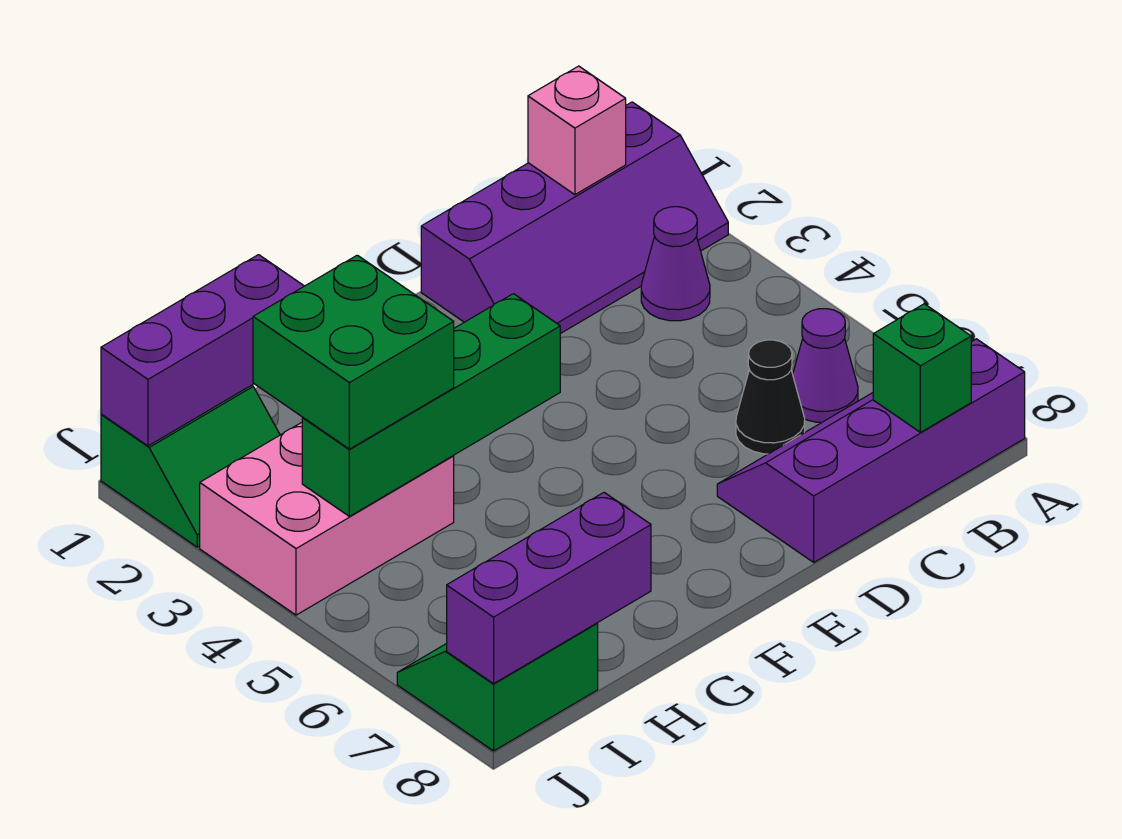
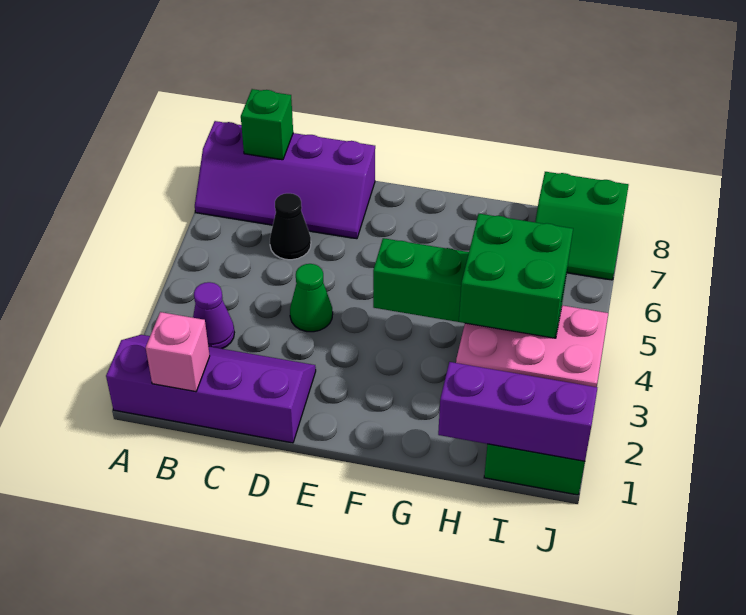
purple 1x1 cone [793,309,858,423] -> none
none -> green 1x1 cone [290,264,333,332]
purple 1x3 brick [447,493,651,684] -> none

